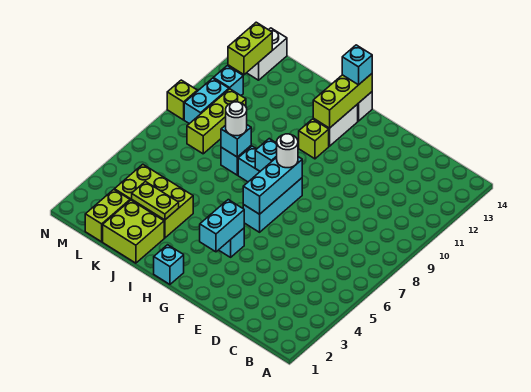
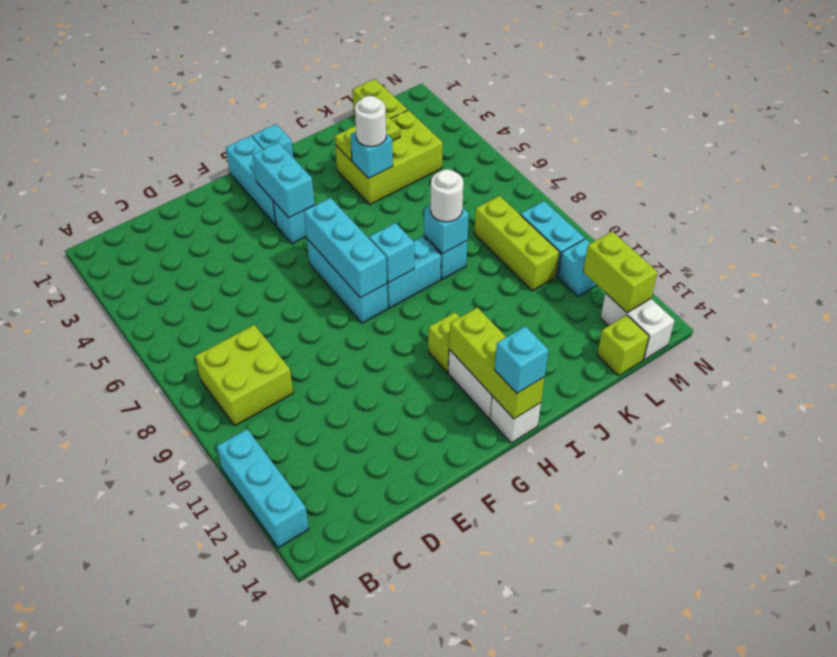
none -> cyan 1x3 brick [216,429,309,548]
none -> cyan 1x3 brick [226,136,276,225]
white 1x1 round brick [277,134,298,168] -> white 1x1 round brick moved to [355,96,386,147]
lime 2x2 brick [103,200,164,263] -> lime 2x2 brick moved to [195,325,293,426]
none -> cyan 1x1 brick [351,132,393,178]
lime 1x1 brick [167,80,197,120] -> lime 1x1 brick moved to [597,315,649,376]

